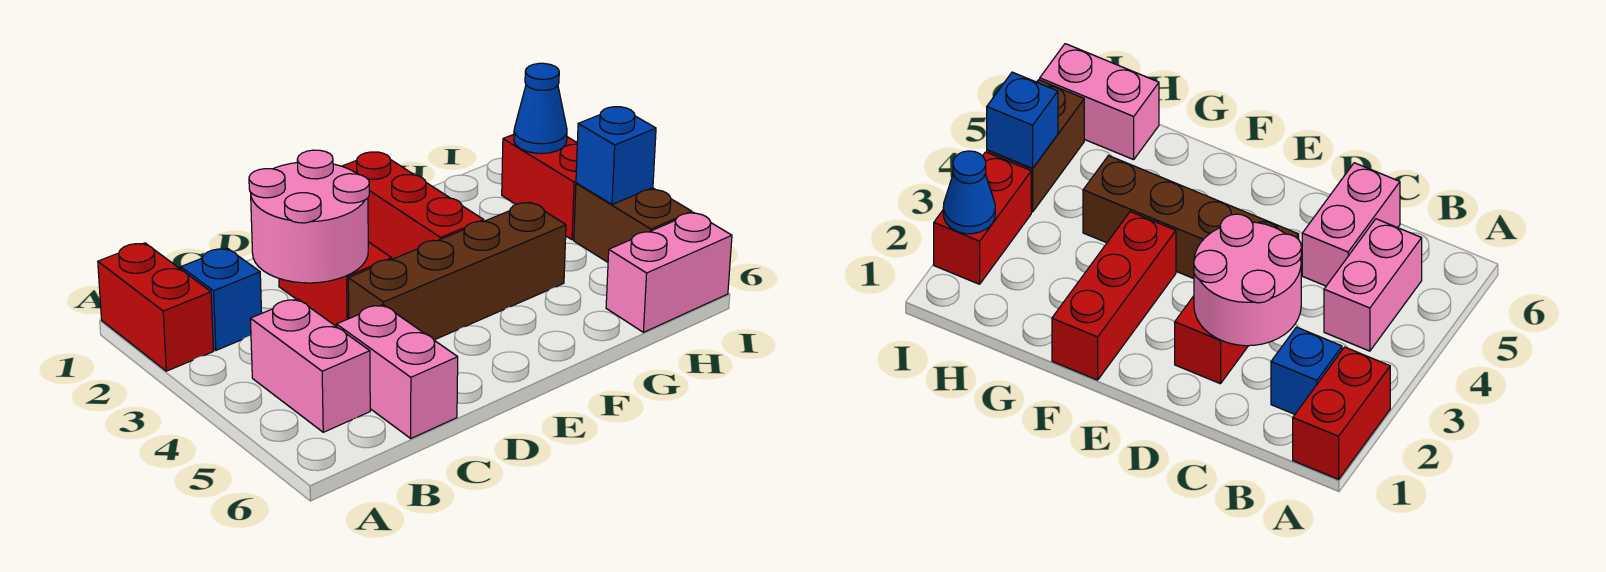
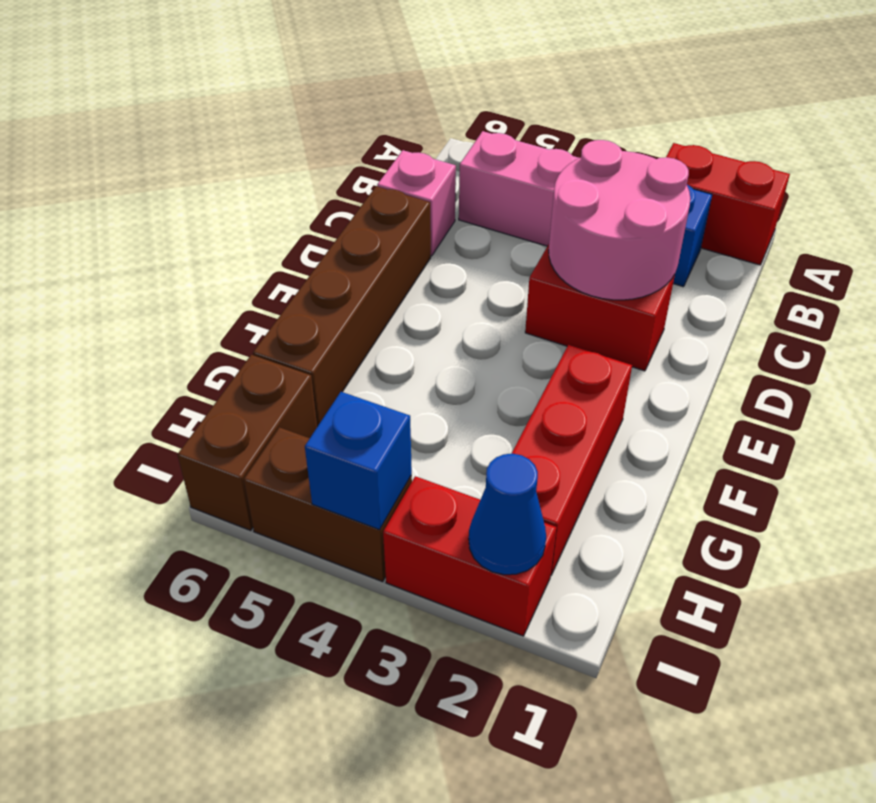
pink 1x2 brick [336,304,458,438] -> pink 1x1 brick [377,150,456,256]
brown 1x4 brick [348,202,566,340] -> brown 1x4 brick moved to [253,186,431,427]
red 1x3 brick [342,152,484,259] -> red 1x3 brick turned to [512,345,632,575]
pink 1x2 brick [606,213,732,332] -> brown 1x2 brick [178,355,317,530]

